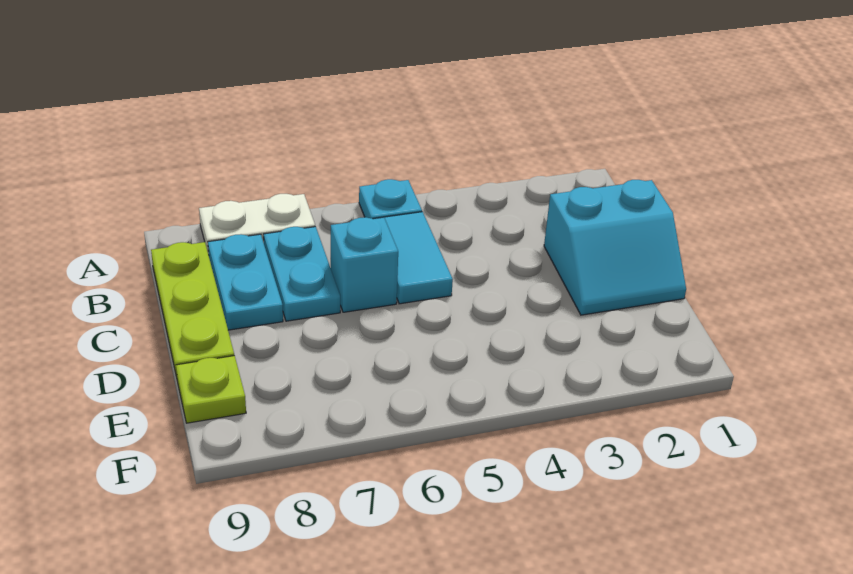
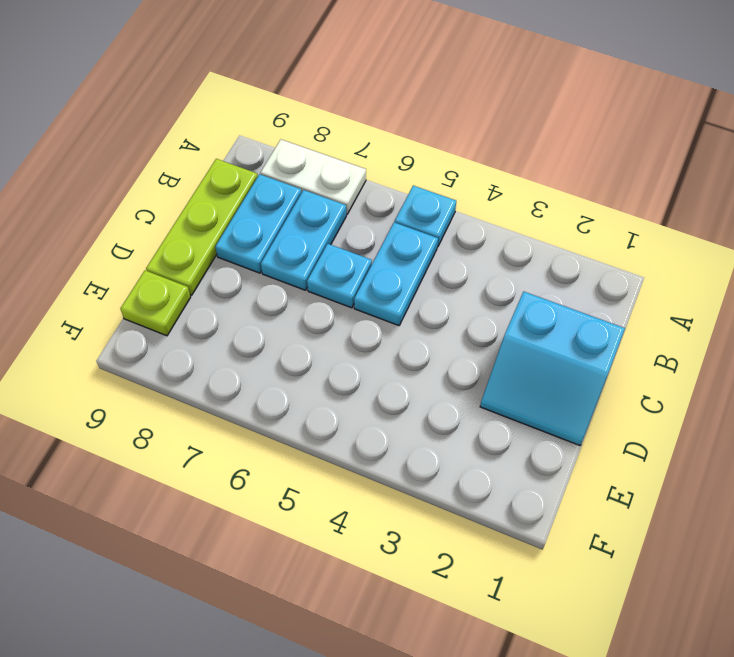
cyan 1x2 tile [374,212,453,304] -> cyan 1x2 plate [354,222,438,326]
cyan 1x1 brick [331,217,398,312] -> cyan 1x1 plate [307,244,372,308]

